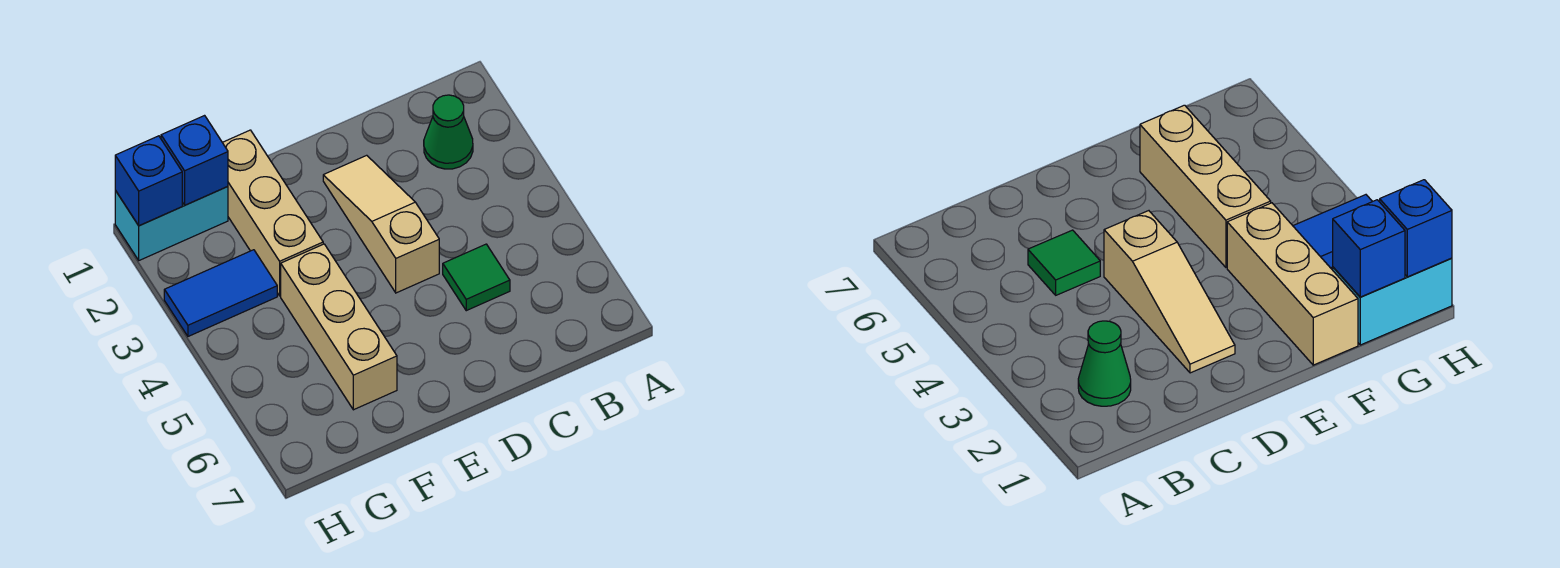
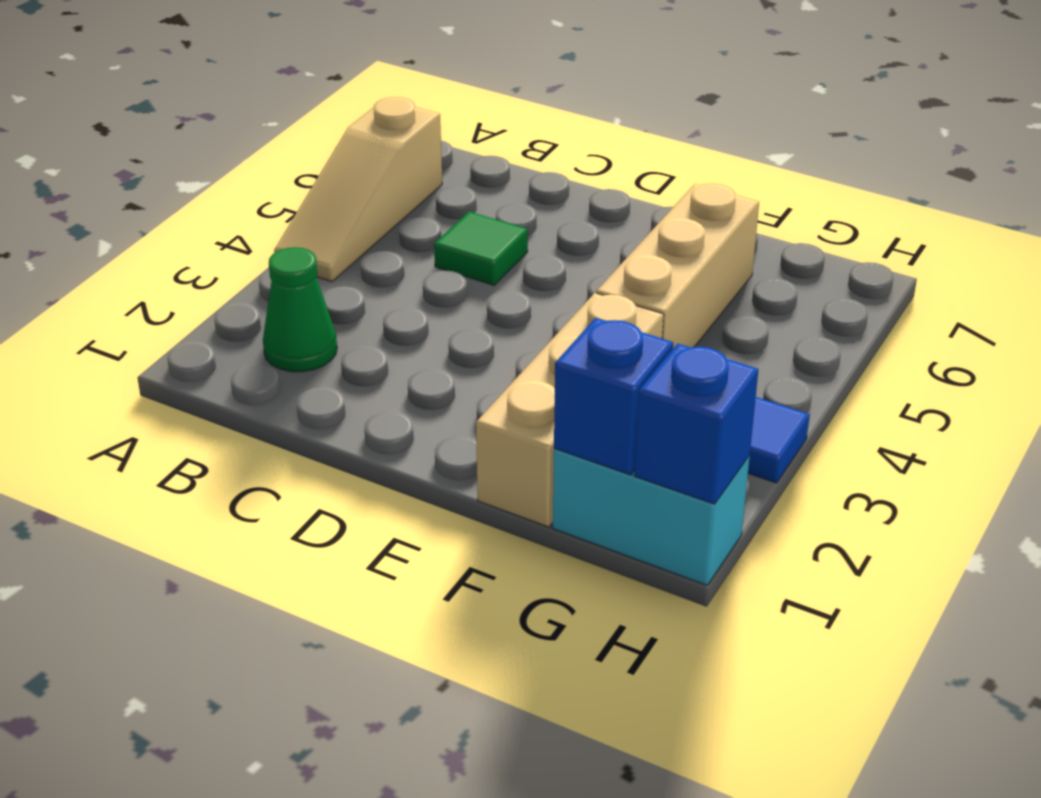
tan 1x3 slope [323,155,439,293] -> tan 1x3 slope moved to [274,97,442,282]

